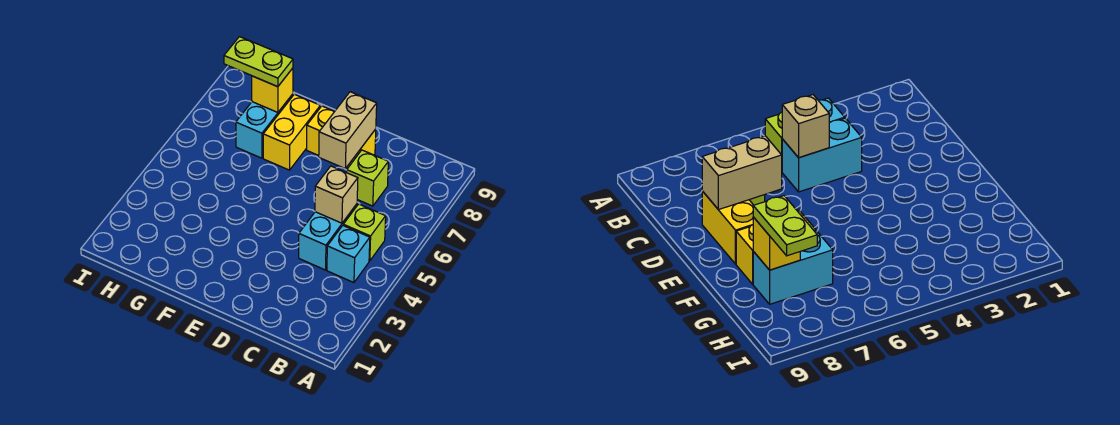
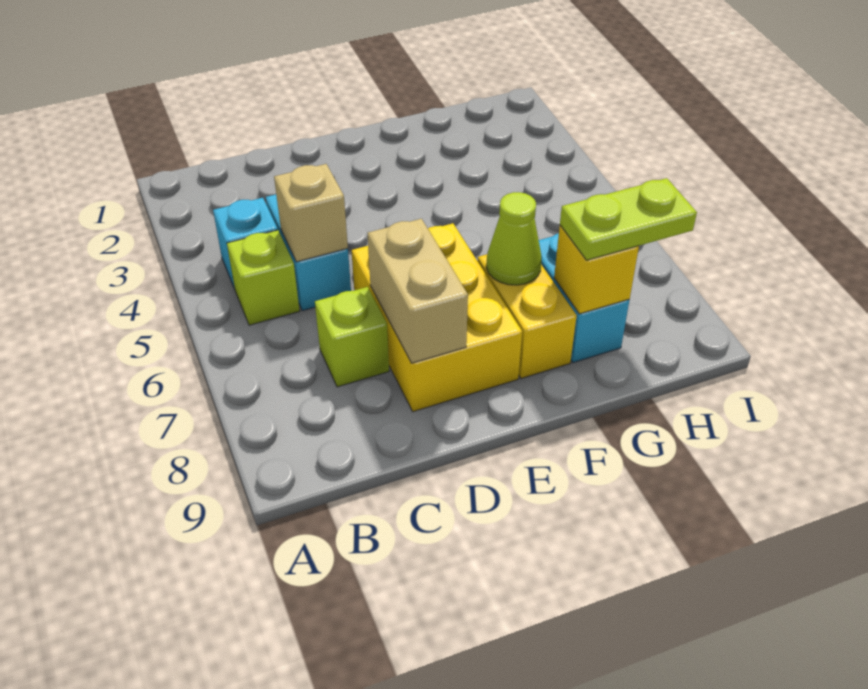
yellow 1x2 brick [307,106,376,168] -> yellow 2x3 brick [351,223,522,412]
none -> lime 1x1 cone [486,192,542,285]

